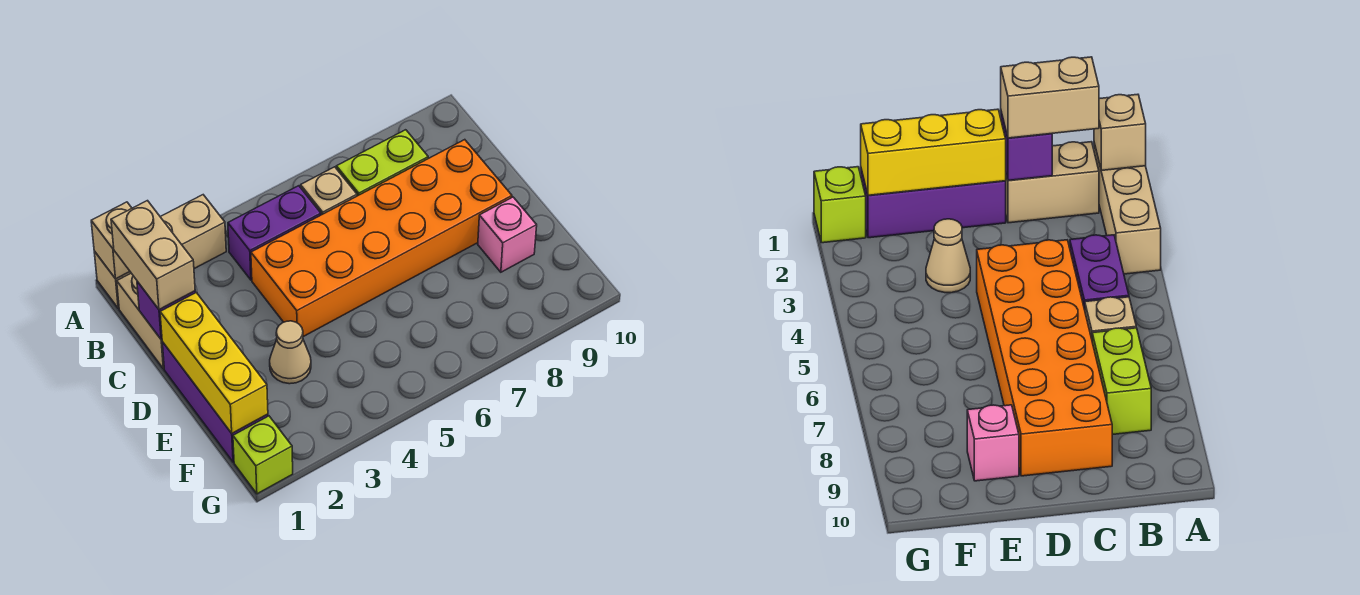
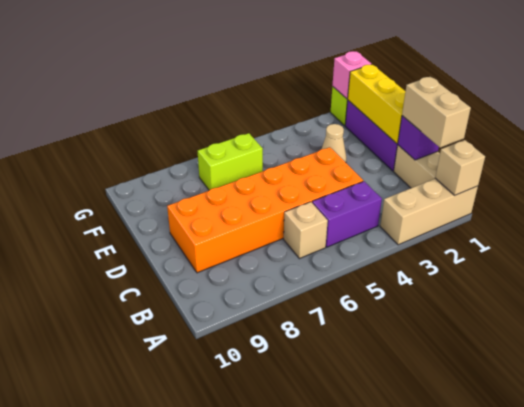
lime 1x2 brick [336,130,428,196] -> lime 1x2 brick moved to [198,133,263,190]
pink 1x1 brick [478,197,537,272] -> pink 1x1 brick moved to [332,51,372,99]

